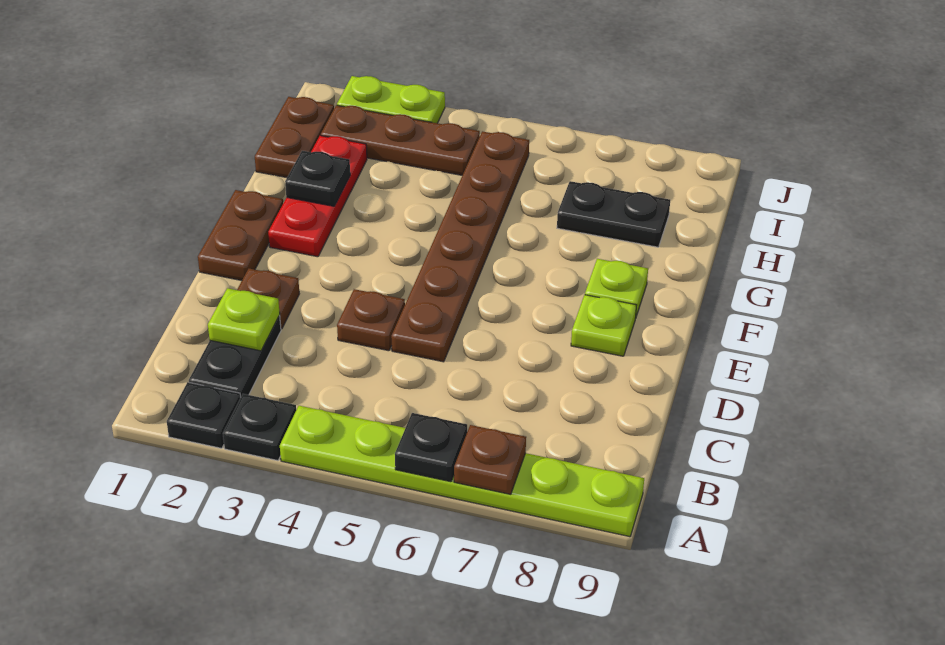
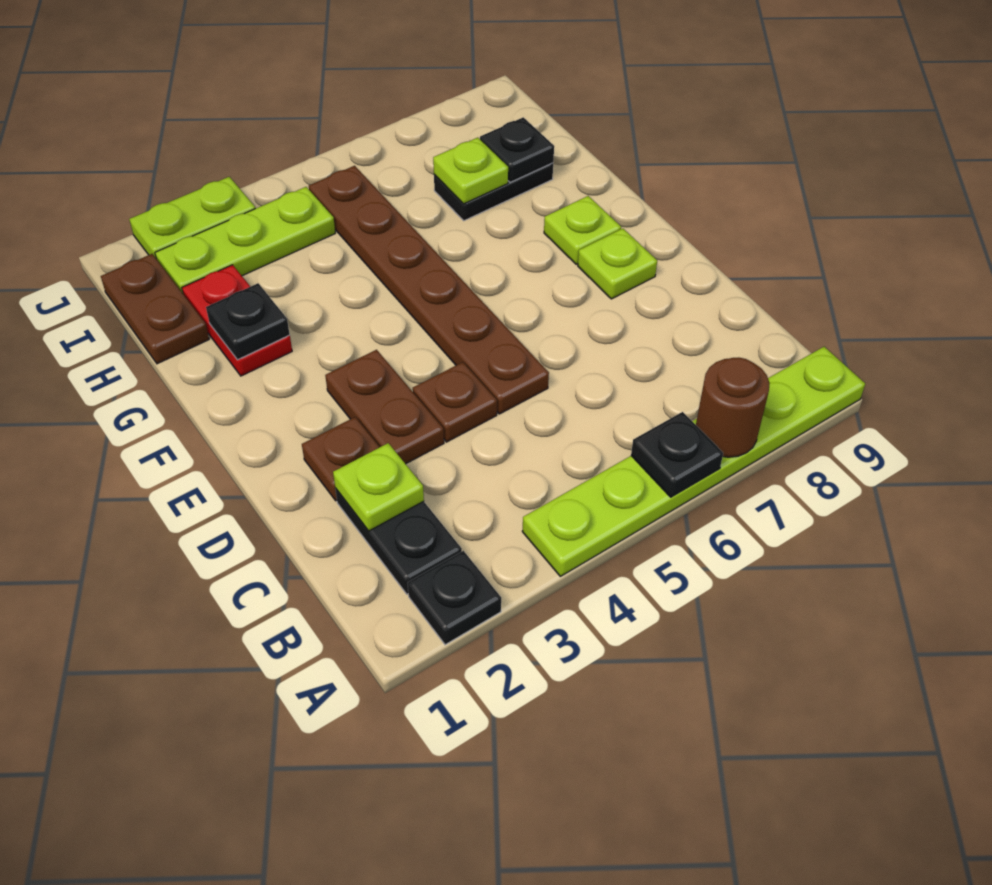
black 1x1 plate [223,394,296,461] -> black 1x1 plate moved to [480,117,554,182]
brown 1x1 plate [454,425,526,494] -> brown 1x1 round brick [696,357,770,457]
brown 1x2 plate [198,190,283,281] -> brown 1x2 plate moved to [325,350,444,464]
red 1x3 plate [268,136,367,257] -> red 1x2 plate [182,265,292,376]
none -> lime 1x1 plate [433,138,508,204]
brown 1x3 plate [321,105,480,175] -> lime 1x3 plate [155,187,335,293]

